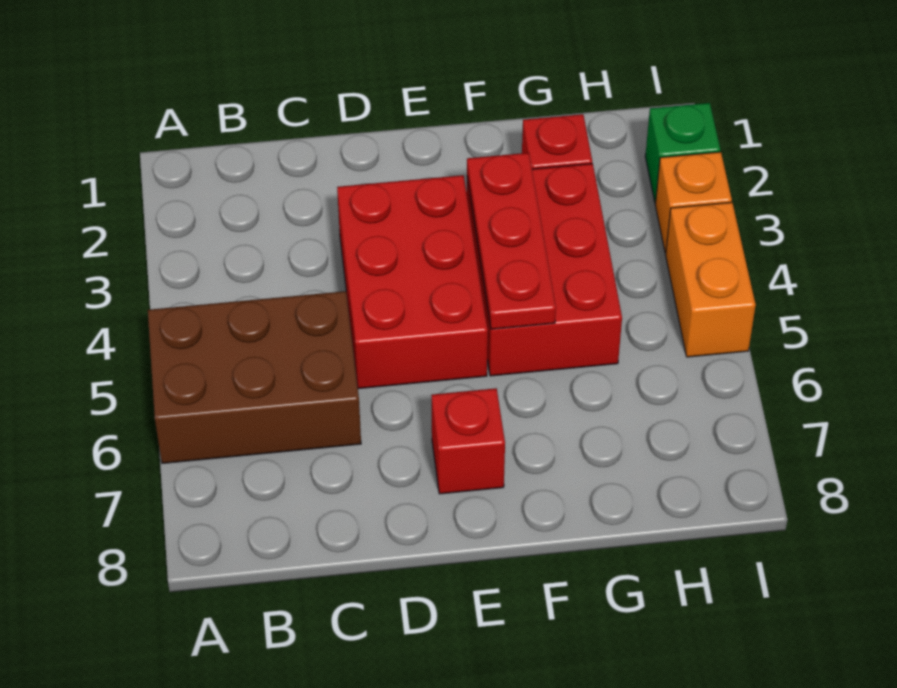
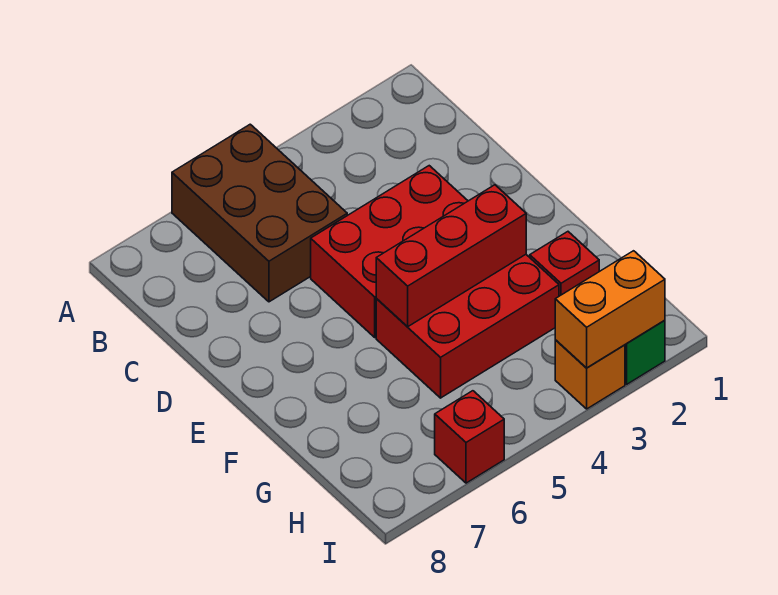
red 1x1 brick [431,388,505,494] -> red 1x1 brick moved to [435,391,504,483]
red 1x3 plate [467,153,556,329] -> red 1x3 brick [376,185,526,327]
orange 1x2 brick [666,202,756,357] -> orange 1x2 brick moved to [555,251,665,368]

